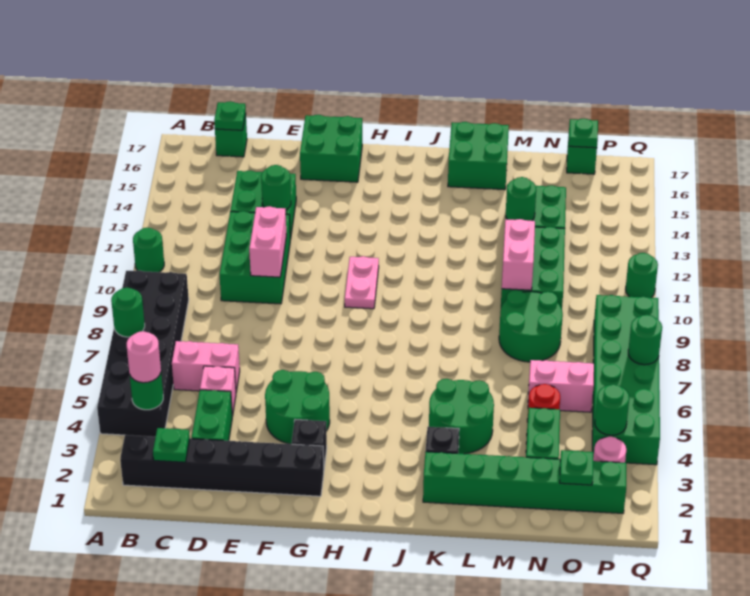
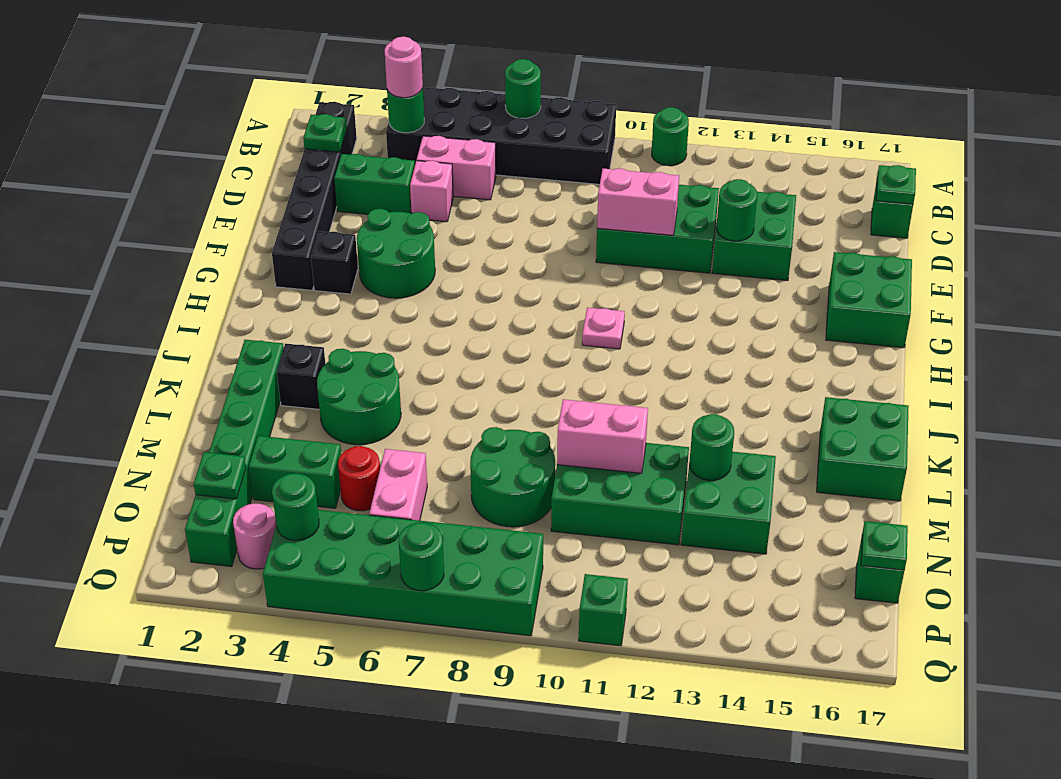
pink 1x2 brick [172,341,240,392] -> pink 1x2 brick turned to [417,136,496,200]
pink 1x2 plate [345,256,379,309] -> pink 1x1 plate [582,308,625,349]
green 1x1 round brick [625,253,658,298] -> green 1x1 brick [579,574,628,646]

